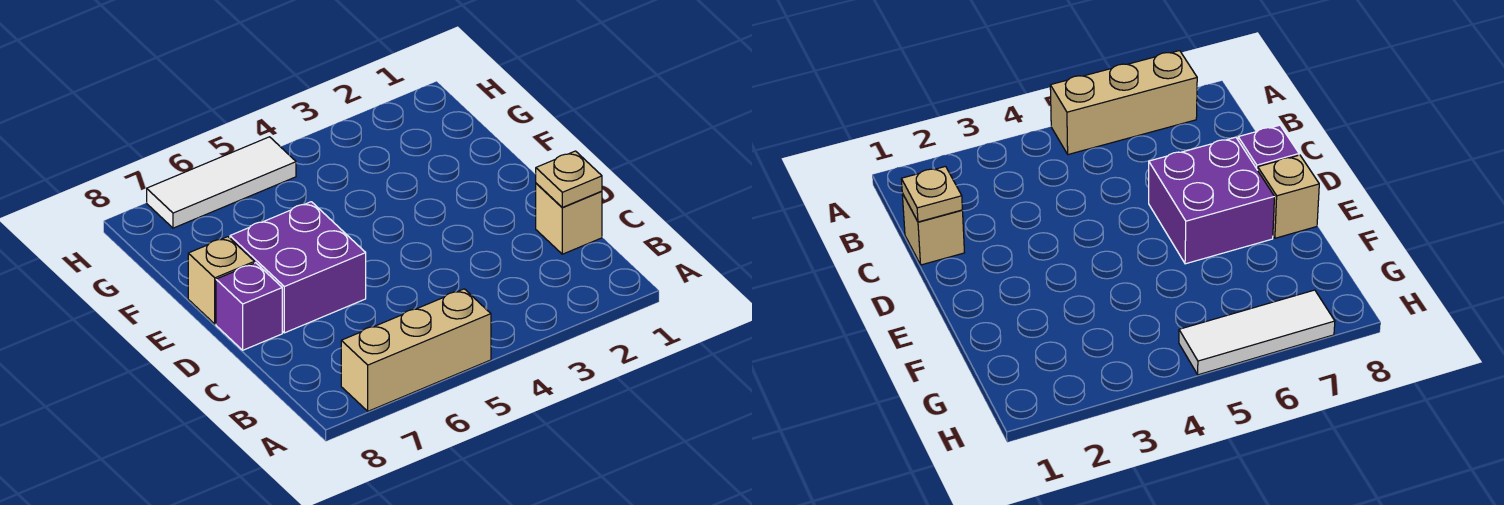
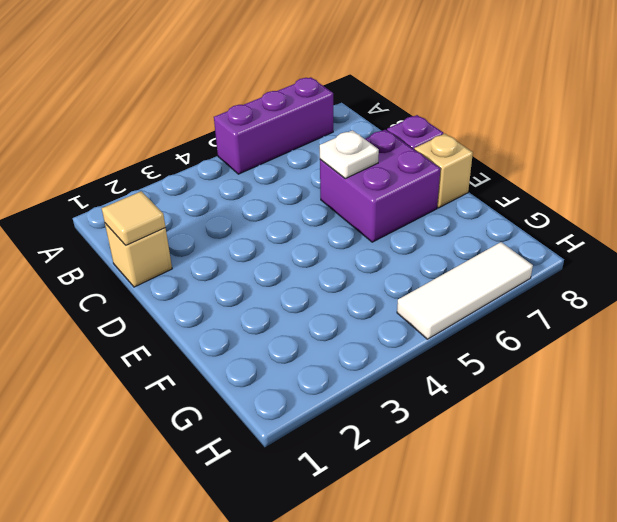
tan 1x3 brick [341,289,491,411] -> purple 1x3 brick [214,77,333,174]
tan 1x1 plate [536,151,602,207] -> tan 1x1 tile [102,191,166,245]
none -> white 1x1 plate [320,130,379,178]

